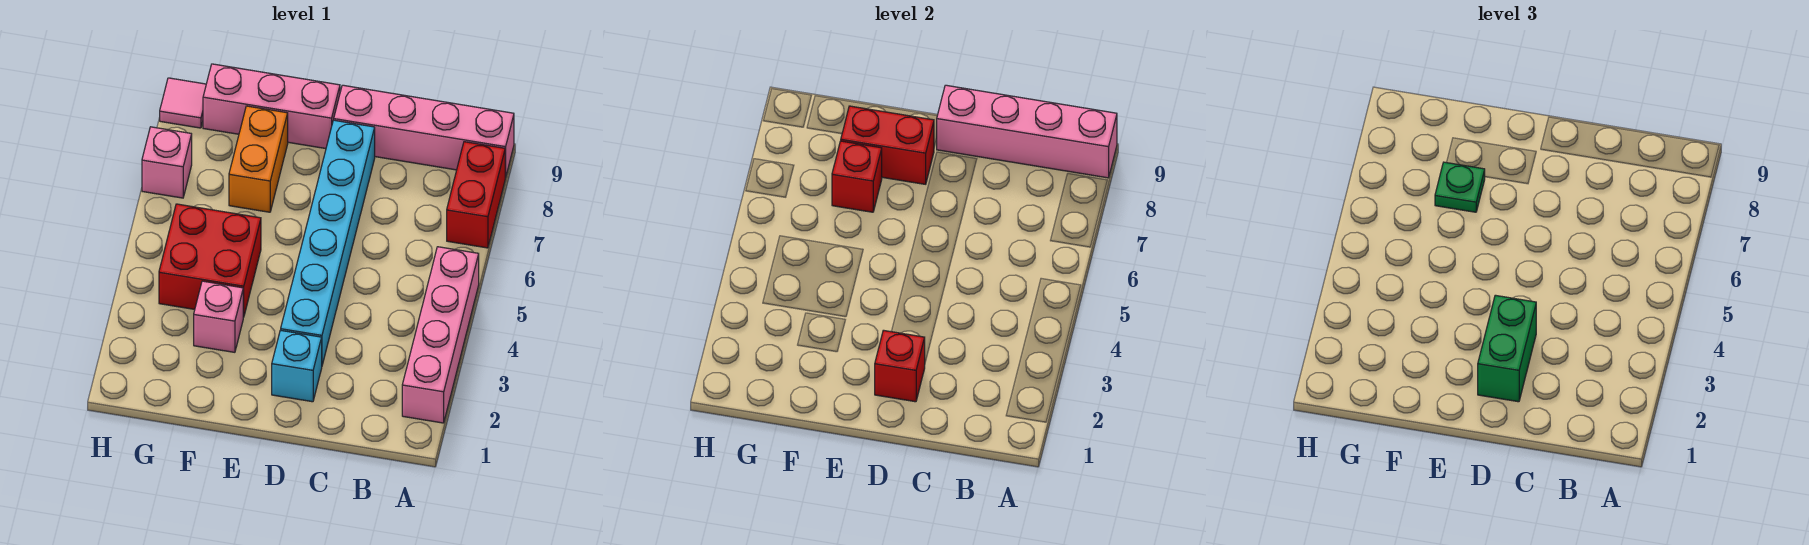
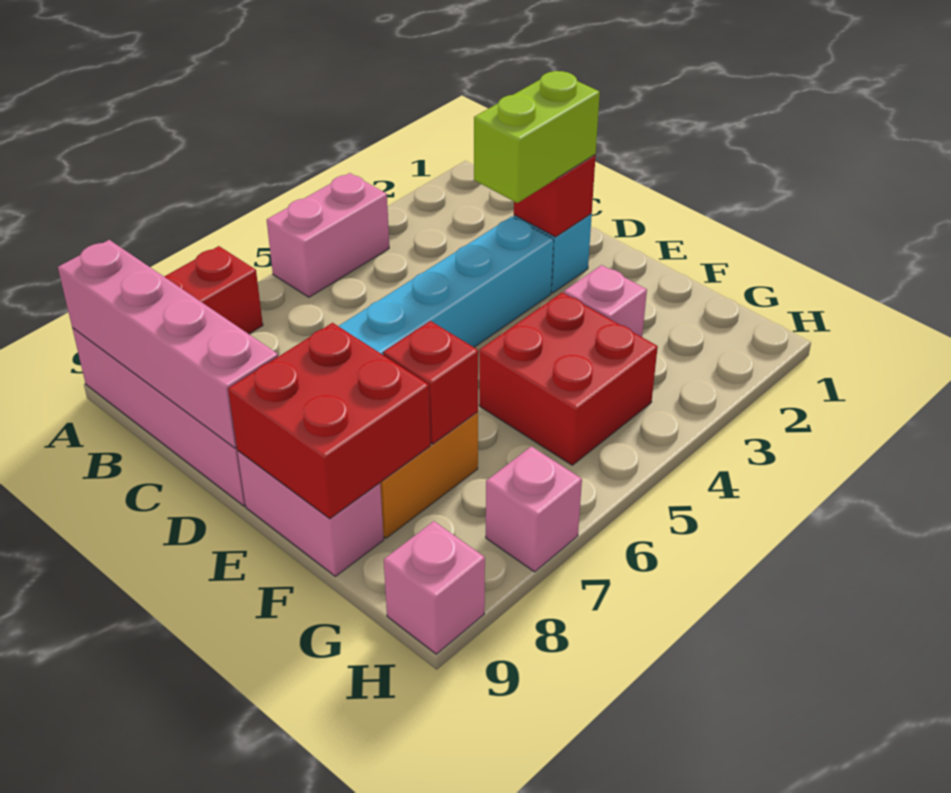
pink 1x4 brick [402,247,479,423] -> pink 1x2 brick [267,173,389,297]
green 1x2 brick [1478,295,1536,402] -> lime 1x2 brick [474,71,600,203]
red 1x2 brick [841,106,934,184] -> red 2x2 brick [228,323,430,519]
pink 1x3 brick [203,64,340,149] -> pink 1x2 brick [237,451,384,576]
green 1x1 plate [1435,162,1485,212] -> none
pink 1x1 tile [160,78,206,128] -> pink 1x1 brick [384,521,485,654]

